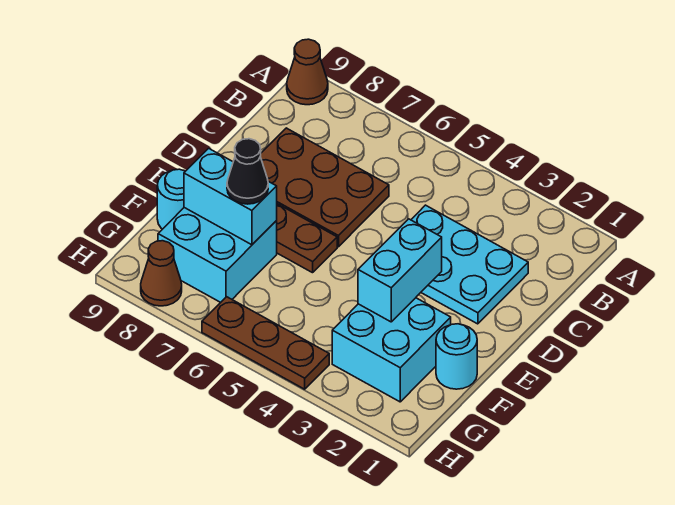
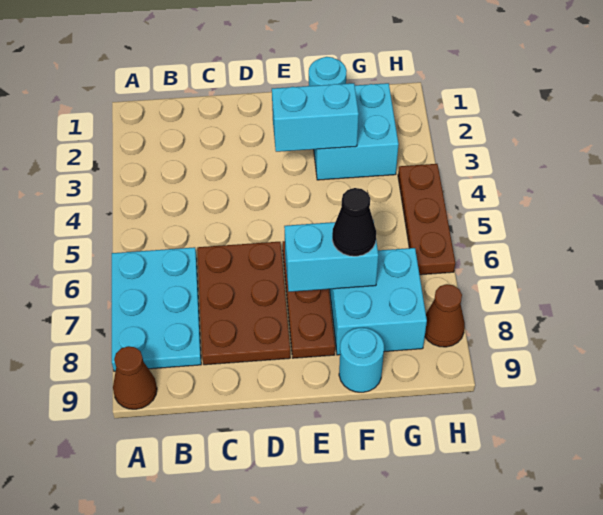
cyan 2x3 plate [411,205,528,324] -> cyan 2x3 plate moved to [112,247,201,371]
cyan 1x2 brick [184,148,277,245] -> cyan 1x2 brick turned to [284,220,378,292]

